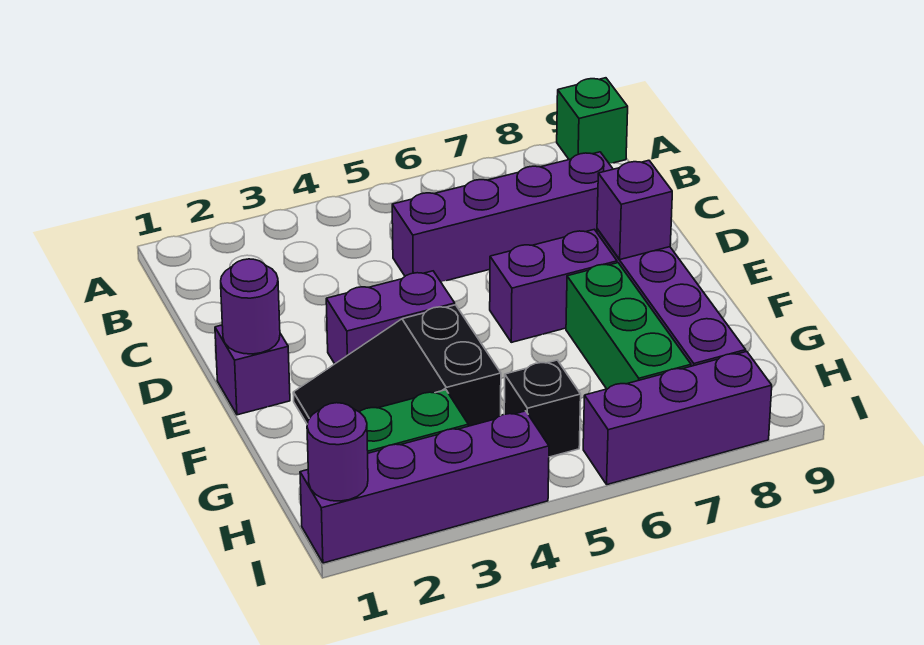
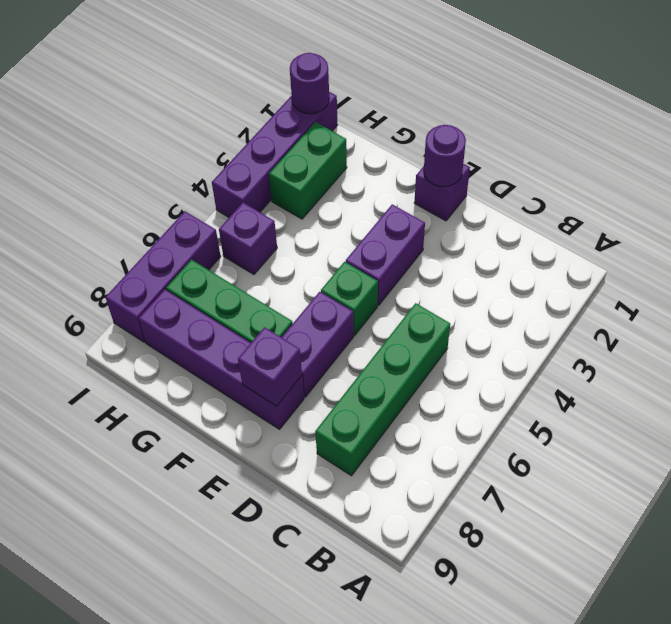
green 1x1 brick [557,78,628,164] -> green 1x1 brick moved to [321,262,378,335]
purple 1x4 brick [392,152,613,282] -> green 1x4 brick [315,303,450,476]
black 2x3 slope [293,305,501,426] -> none
black 1x1 brick [504,360,581,457] -> purple 1x1 brick [219,203,277,274]

